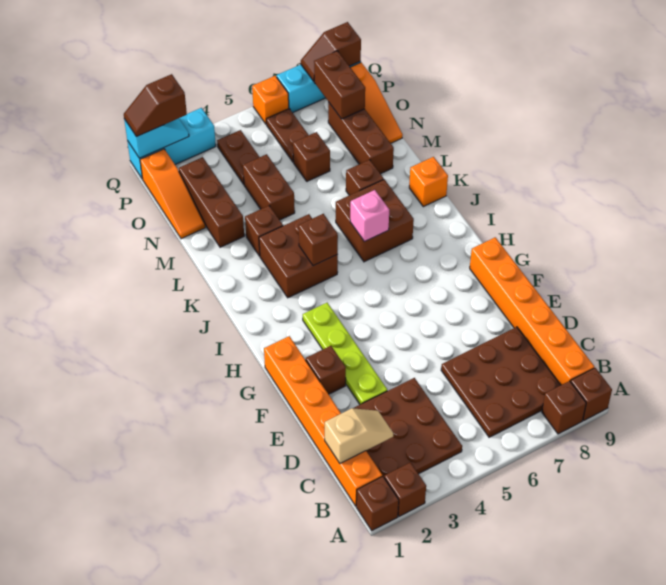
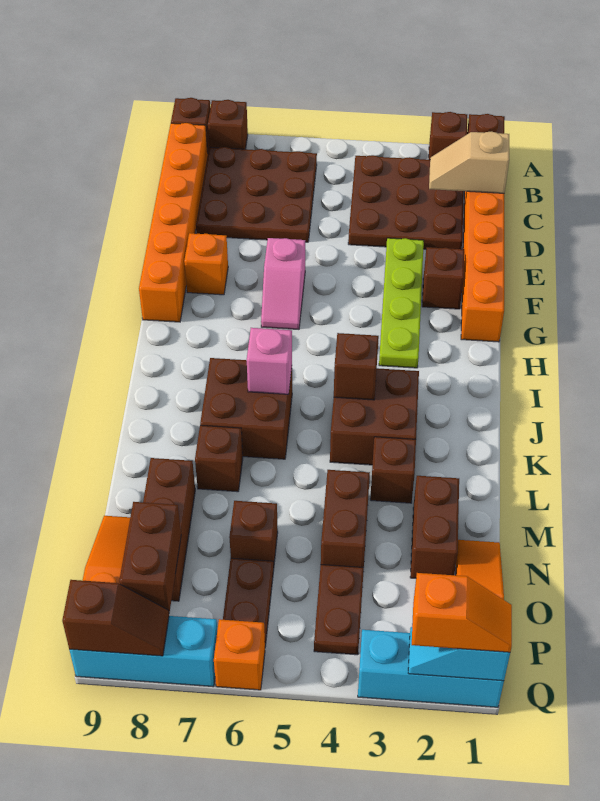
none -> pink 1x2 slope [261,238,305,329]
orange 1x1 brick [409,157,448,207] -> orange 1x1 brick moved to [184,233,228,295]
brown 1x3 brick [179,157,244,247] -> brown 1x2 brick [410,476,459,578]
brown 1x2 slope [124,74,187,137] -> orange 1x2 slope [412,573,512,652]

